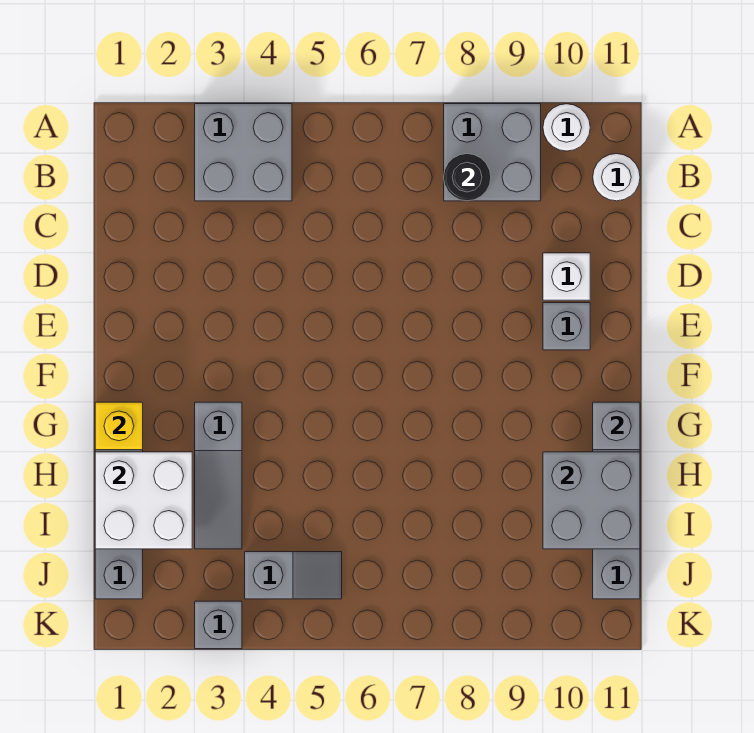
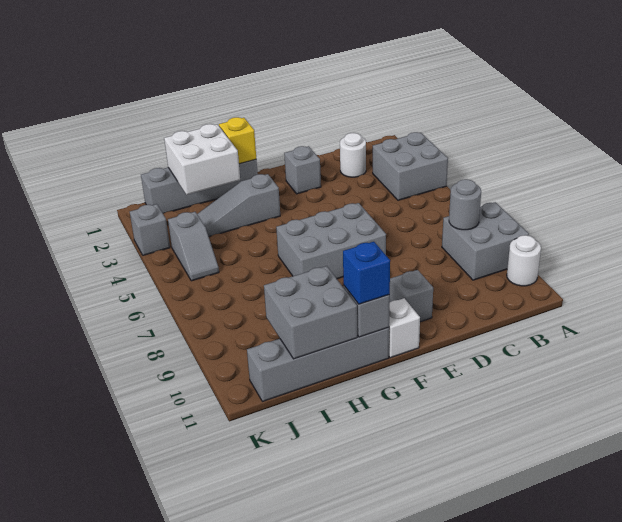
black 1x1 round brick [444,154,491,201] -> grey 1x1 round brick [449,179,481,230]
white 1x1 round brick [593,154,640,201] -> white 1x1 round brick moved to [340,133,366,177]
white 1x1 brick [543,253,590,300] -> white 1x1 brick moved to [389,298,420,358]
none -> grey 1x1 brick [284,146,321,194]
none -> grey 2x3 brick [276,203,386,279]
none -> blue 1x1 brick [343,242,390,304]

